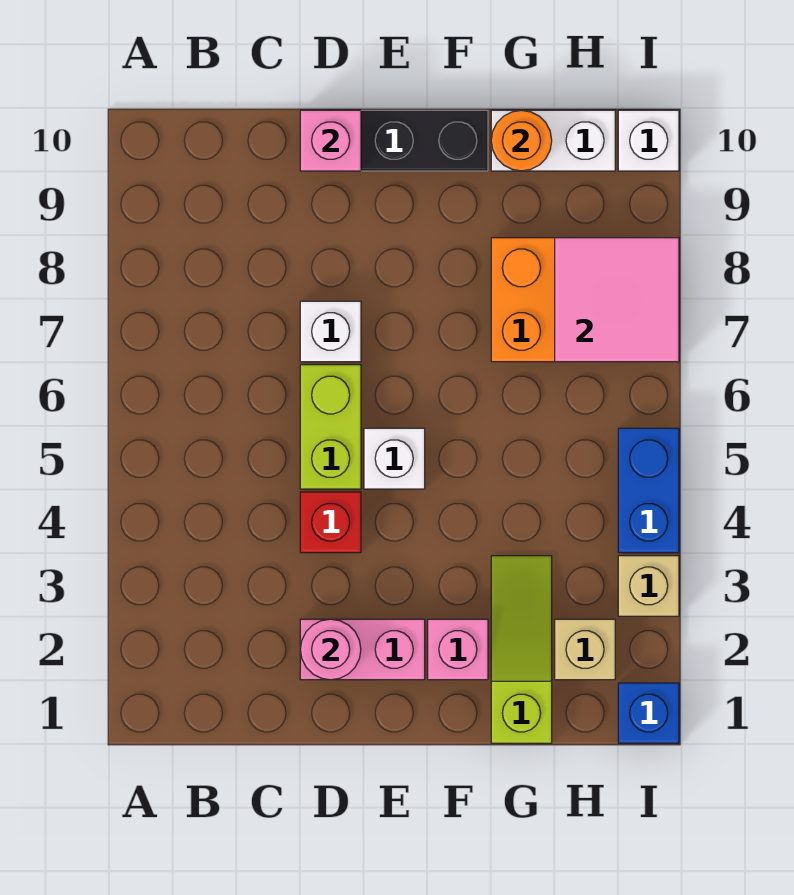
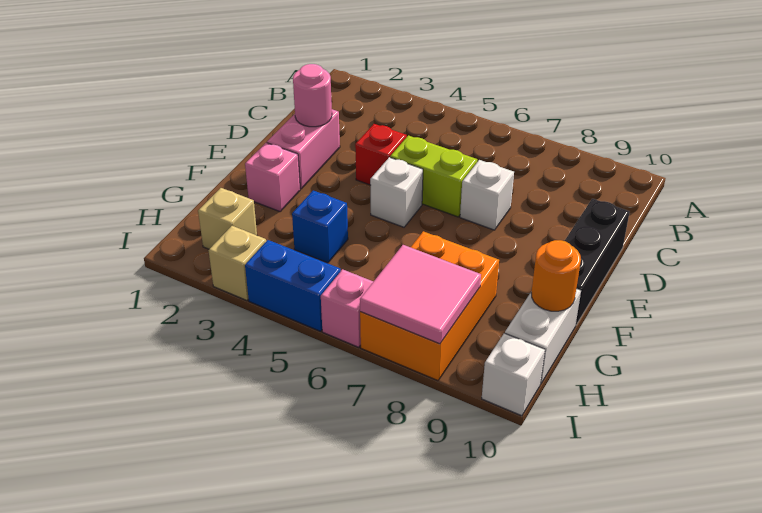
pink 1x1 brick [300,110,361,171] -> pink 1x1 brick moved to [321,269,373,347]
lime 1x3 slope [491,556,552,743] -> none
blue 1x1 brick [618,683,679,743] -> blue 1x1 brick moved to [292,191,348,263]

